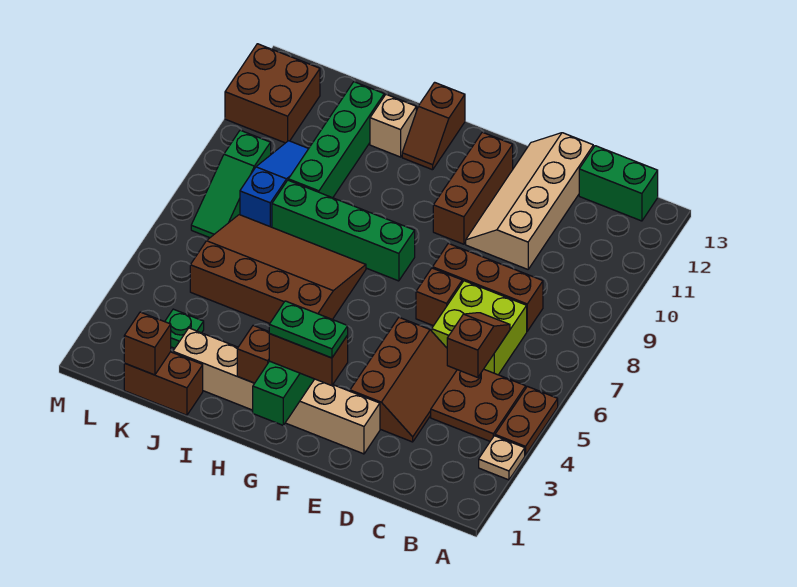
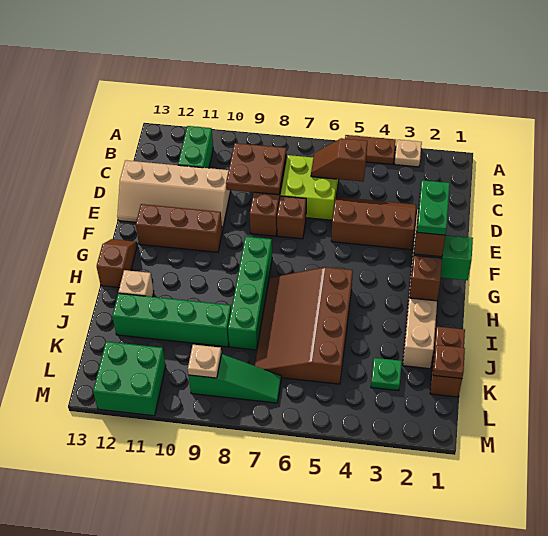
brown 2x2 plate [431,369,526,441] -> brown 2x2 plate moved to [226,143,286,195]
green 1x2 brick [579,146,658,221] -> green 1x2 brick moved to [178,126,213,168]
brown 1x2 slope [402,82,465,170] -> brown 1x2 slope turned to [97,239,137,288]
brown 1x1 brick [124,312,171,375] -> brown 1x1 plate [433,345,465,379]
blue 1x3 slope [240,141,309,227] -> none
none -> tan 1x1 plate [188,345,221,378]
brown 2x2 brick [225,44,320,143] -> green 2x2 brick [93,342,166,416]

